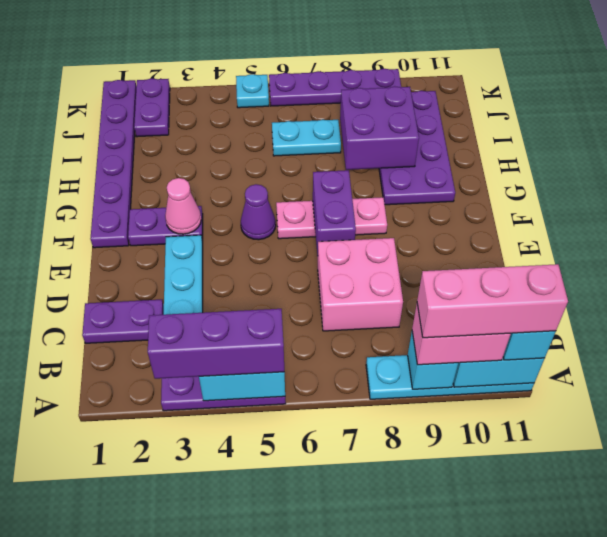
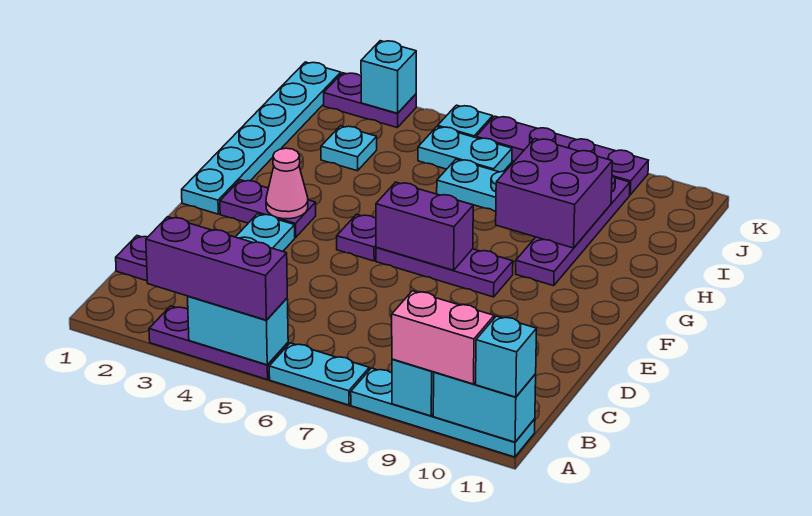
none -> cyan 1x2 plate [269,343,369,405]
pink 1x3 brick [417,264,568,338] -> none
pink 2x2 brick [318,238,403,331] -> none
purple 1x2 brick [313,170,356,256] -> purple 1x2 brick turned to [376,182,473,270]
purple 1x6 plate [90,80,137,248] -> cyan 1x6 plate [182,62,341,214]
purple 1x1 cone [241,184,276,240] -> purple 1x1 plate [337,214,376,261]
pink 1x3 plate [276,197,387,239] -> purple 1x3 plate [376,247,513,297]
purple 2x4 plate [379,91,455,205] -> purple 1x4 plate [516,175,630,286]
none -> cyan 1x1 plate [321,126,377,171]
purple 1x2 plate [134,78,170,137] -> purple 1x2 plate turned to [324,73,416,128]
none -> cyan 1x2 plate [418,127,512,172]
none -> cyan 1x1 brick [361,41,416,113]

